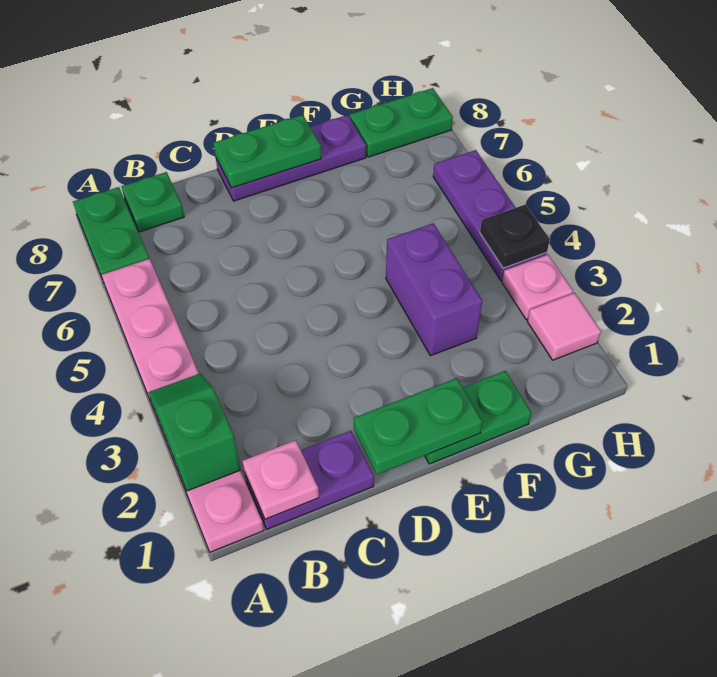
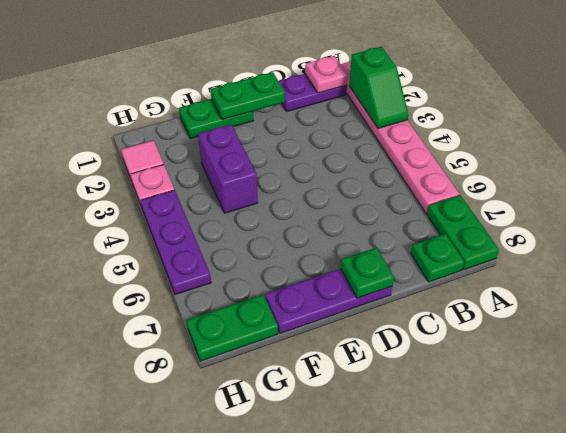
green 1x2 plate [214,115,321,188] -> green 1x1 plate [341,248,394,298]
black 1x1 plate [480,205,550,268] -> none

